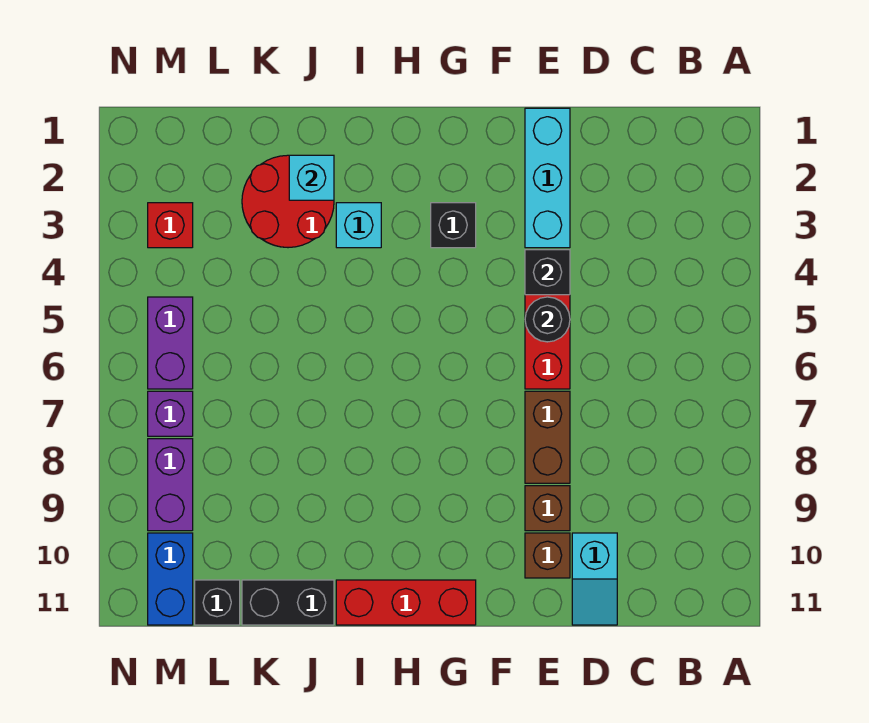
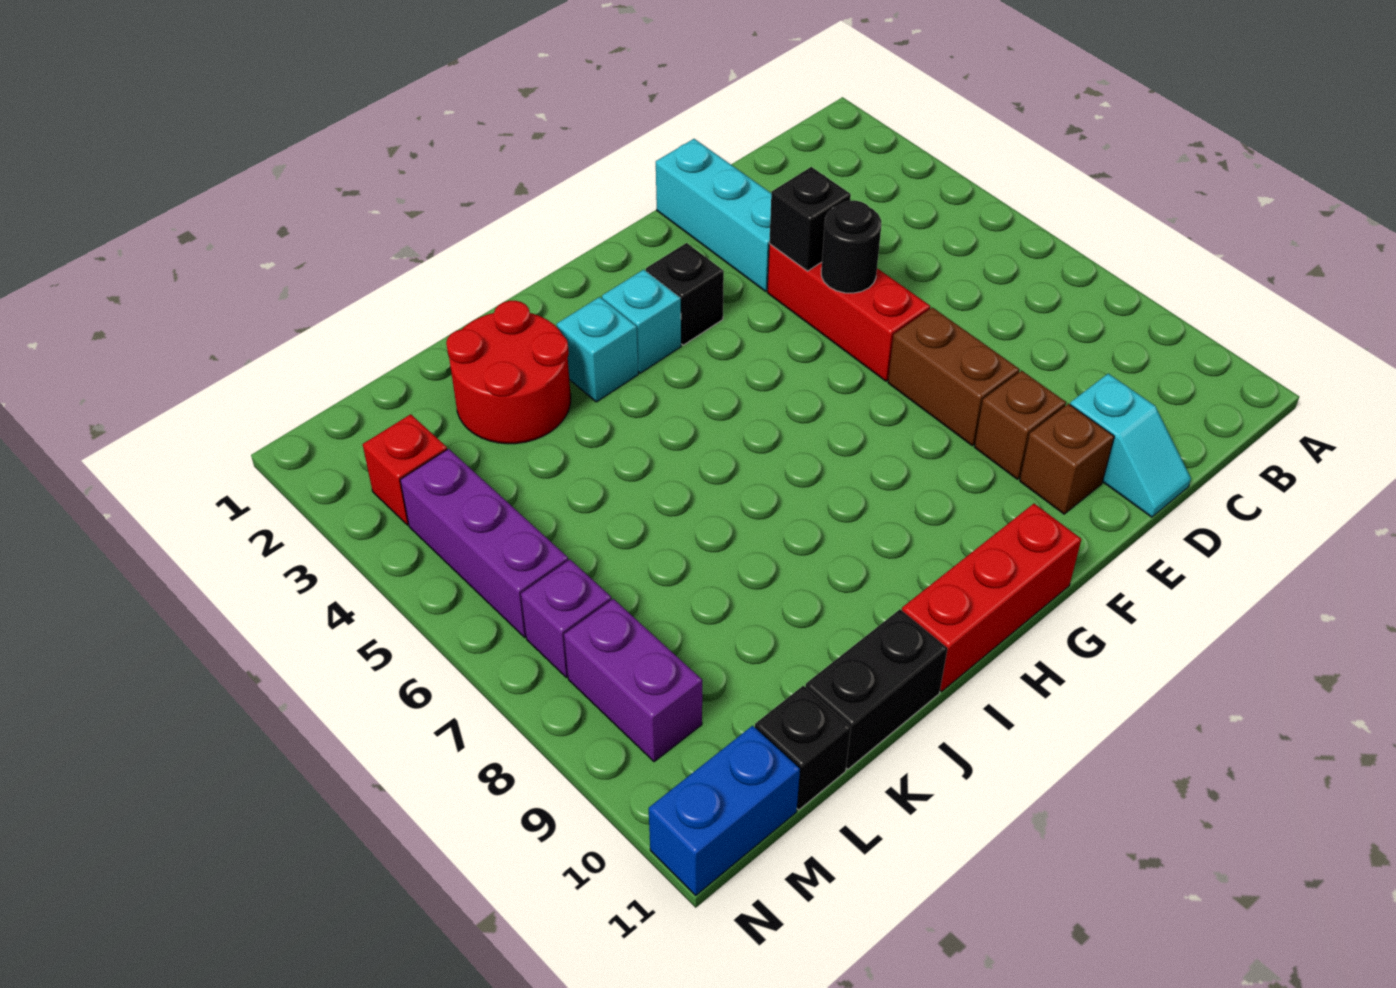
cyan 1x1 brick [289,155,334,200] -> cyan 1x1 brick moved to [602,270,681,373]
purple 1x2 brick [148,297,193,389] -> purple 1x3 brick [400,449,568,637]
blue 1x2 brick [148,533,193,625] -> blue 1x2 brick turned to [649,726,800,895]

